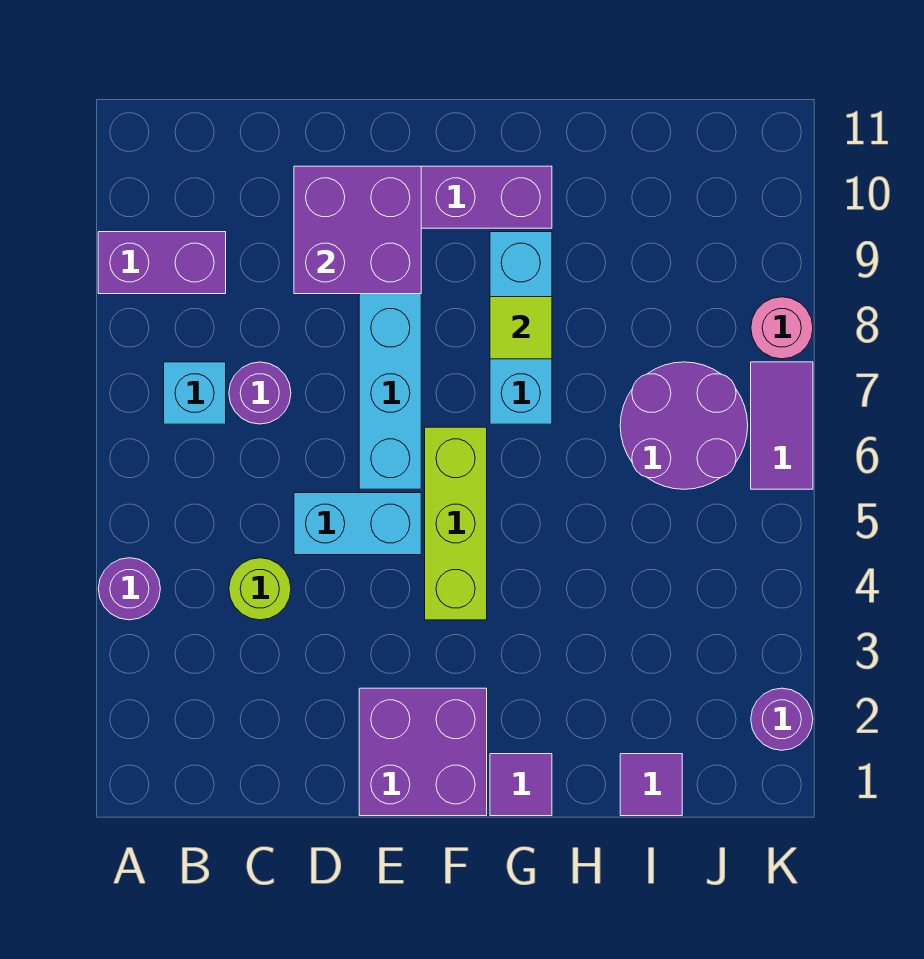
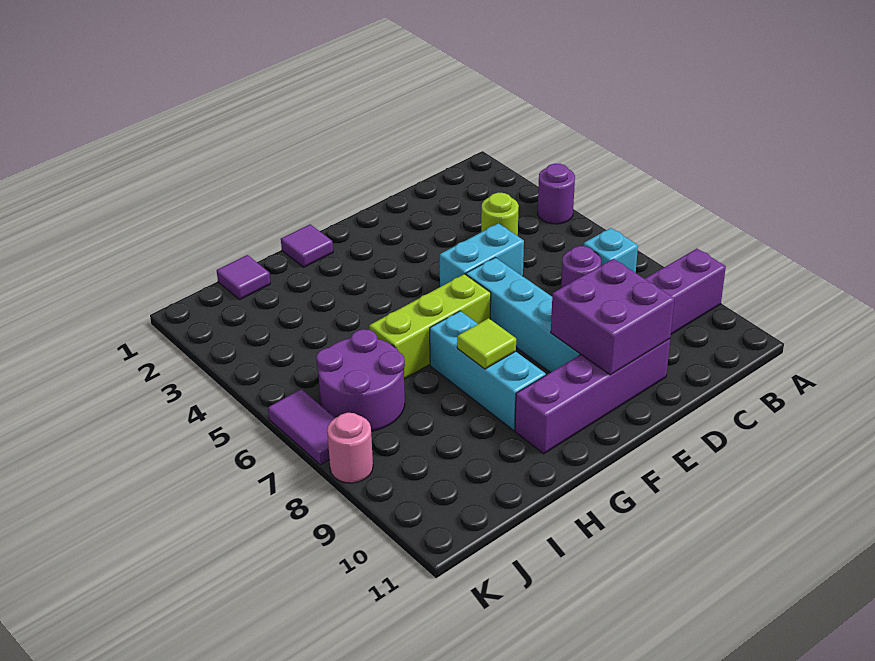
purple 2x2 brick [359,688,487,816] -> none
lime 1x3 brick [425,427,487,620] -> lime 1x3 brick turned to [369,274,491,379]
purple 1x1 round brick [751,688,813,750] -> none

